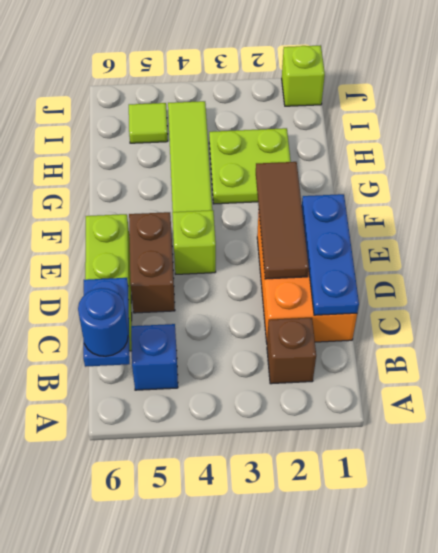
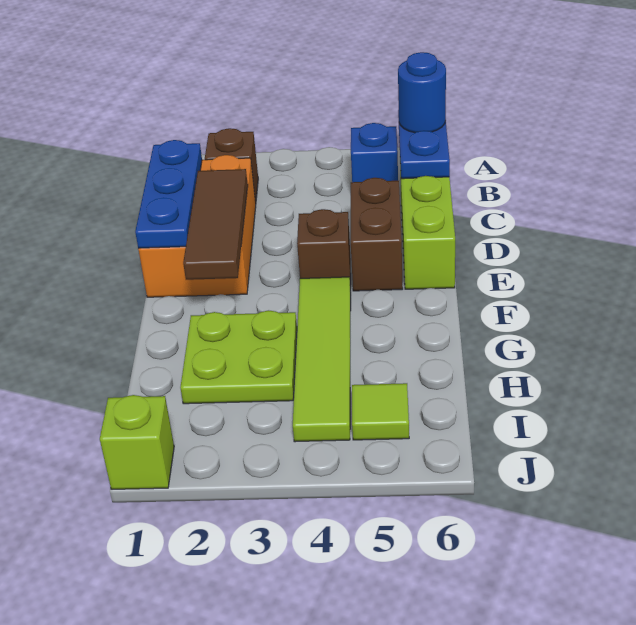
lime 1x1 brick [172,210,216,274] -> brown 1x1 brick [297,209,351,291]

